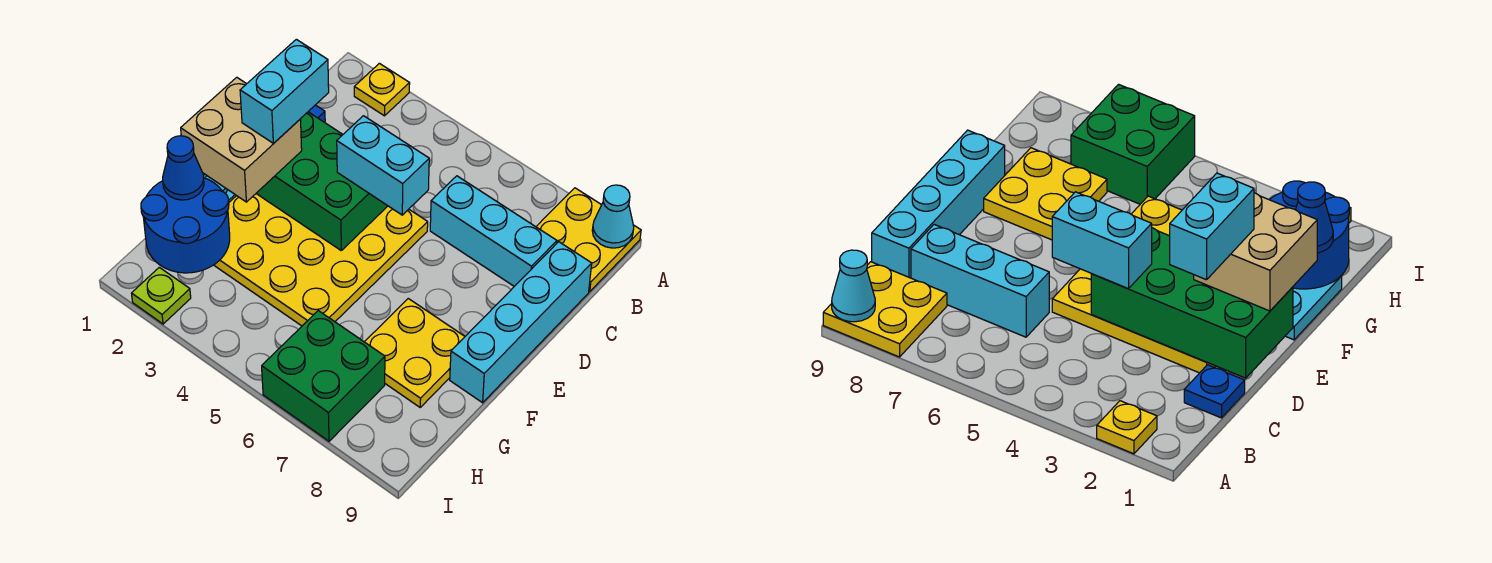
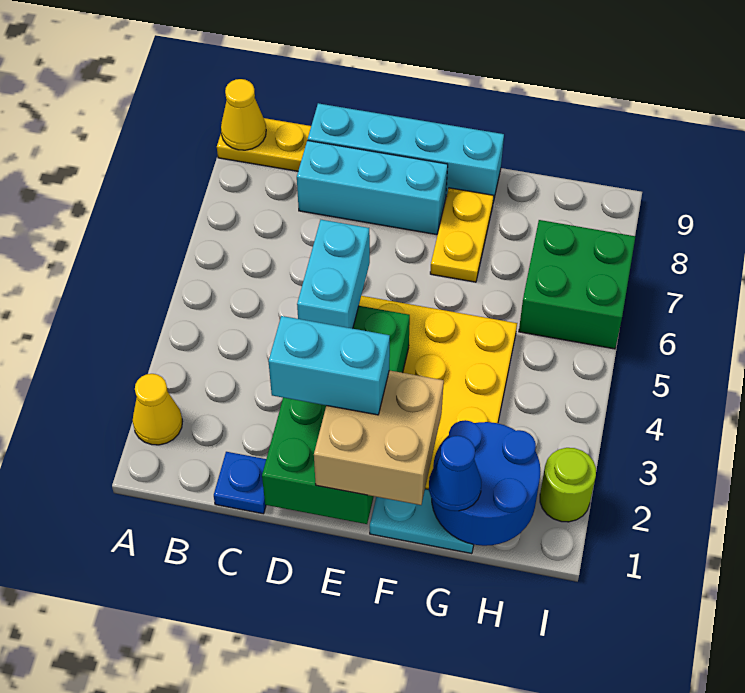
yellow 1x1 plate [354,63,410,116] -> yellow 1x1 cone [133,374,183,445]
yellow 2x2 plate [536,188,641,292] -> yellow 1x2 plate [217,118,311,171]
cyan 1x1 cone [592,185,634,248] -> yellow 1x1 cone [221,79,266,150]
cyan 1x3 brick [430,176,557,286] -> cyan 1x3 brick turned to [297,140,448,235]
yellow 2x2 plate [365,299,465,407] -> yellow 1x2 plate [430,188,494,282]
lime 1x1 plate [132,267,191,324] -> lime 1x1 round brick [540,448,596,522]

